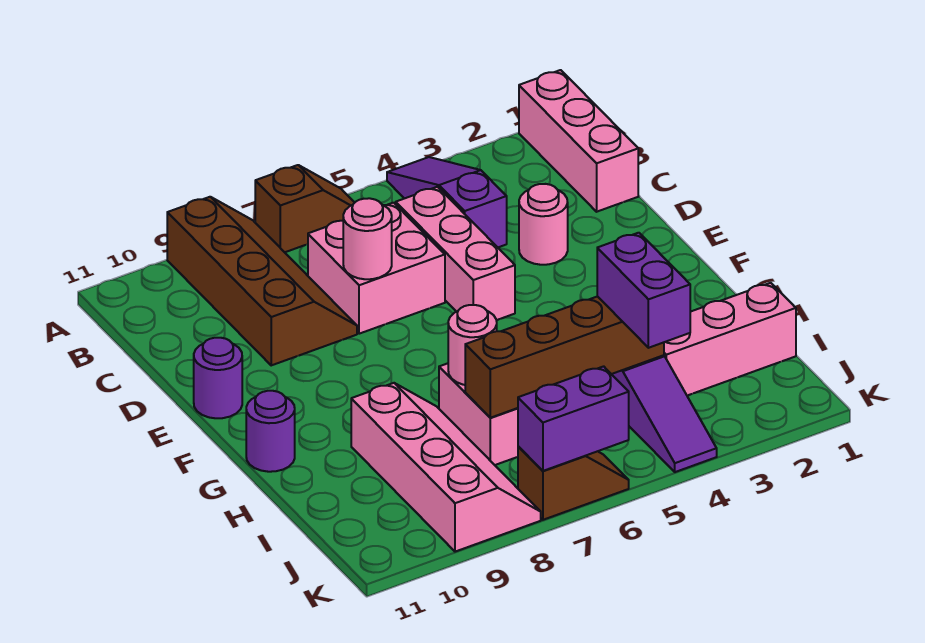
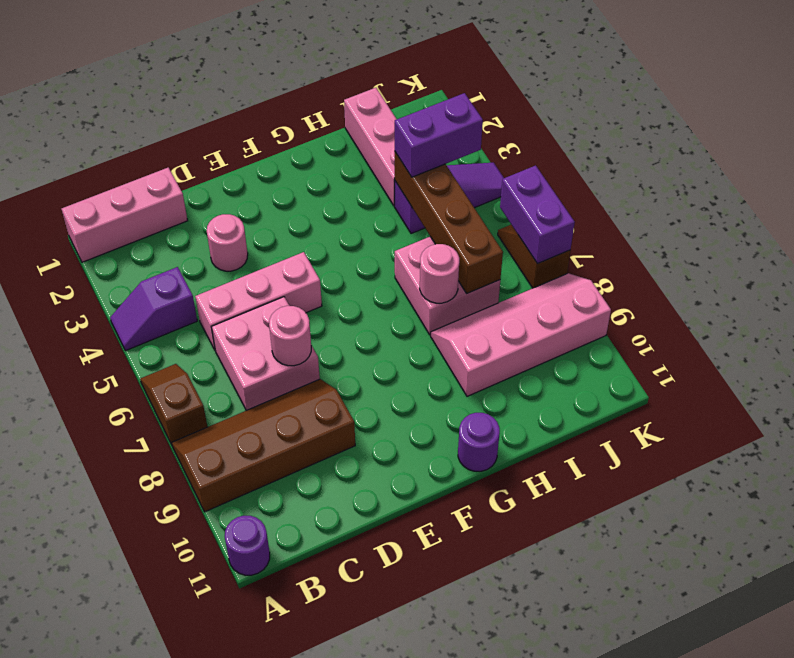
purple 1x3 slope [387,157,507,247] -> purple 1x2 slope [110,267,197,351]
purple 1x1 round brick [194,338,242,418] -> purple 1x1 round brick moved to [225,516,270,575]

